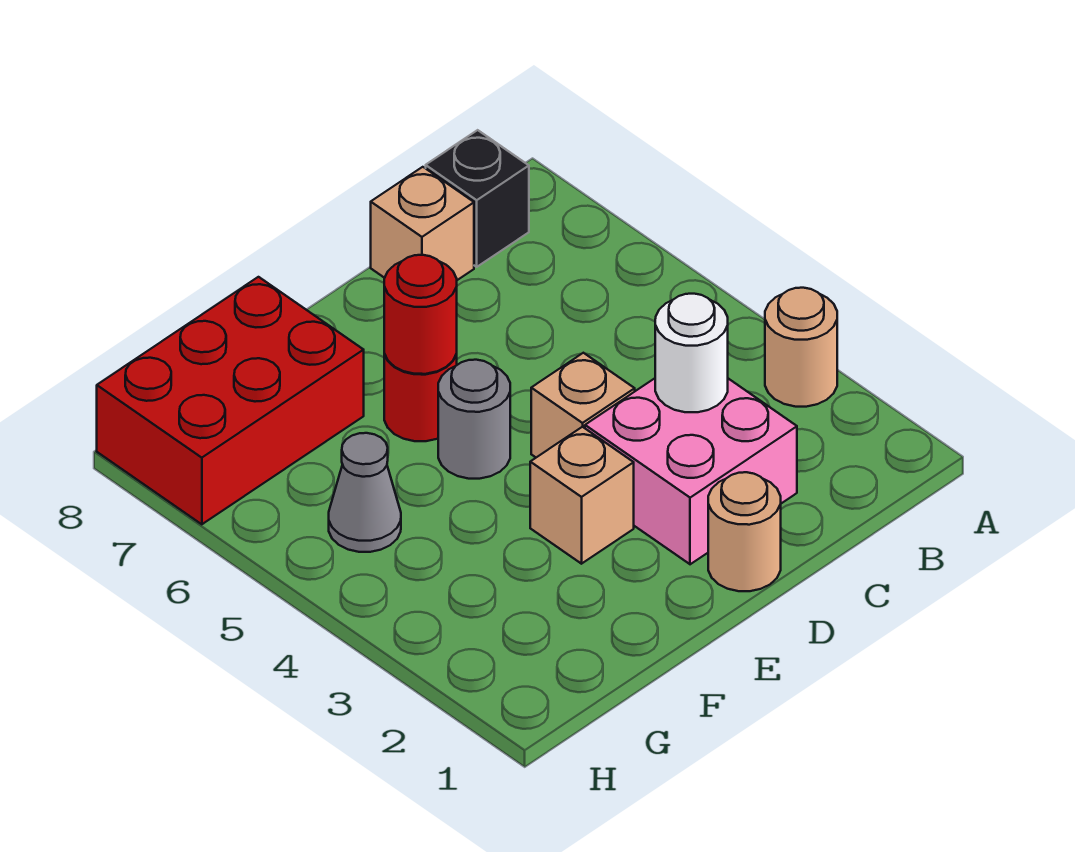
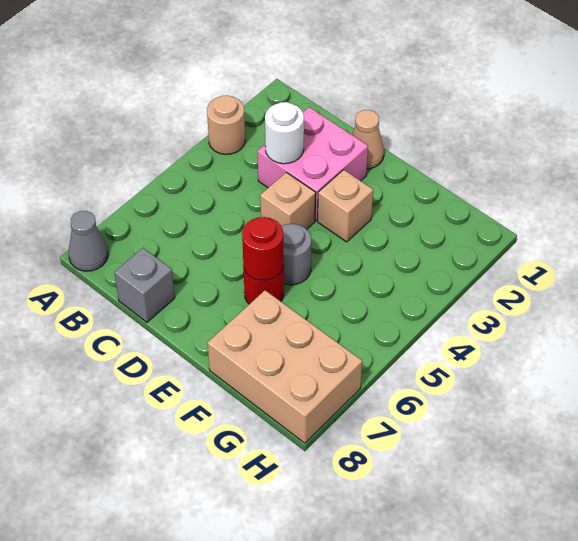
black 1x1 brick [426,130,529,267] -> none
tan 1x1 brick [371,167,474,280] -> grey 1x1 brick [114,248,175,322]
tan 1x1 round brick [708,472,781,591] -> tan 1x1 cone [352,110,384,169]
red 2x3 brick [97,277,364,524] -> tan 2x3 brick [208,290,362,443]
grey 1x1 cone [329,433,401,552] -> grey 1x1 cone moved to [69,211,108,271]

